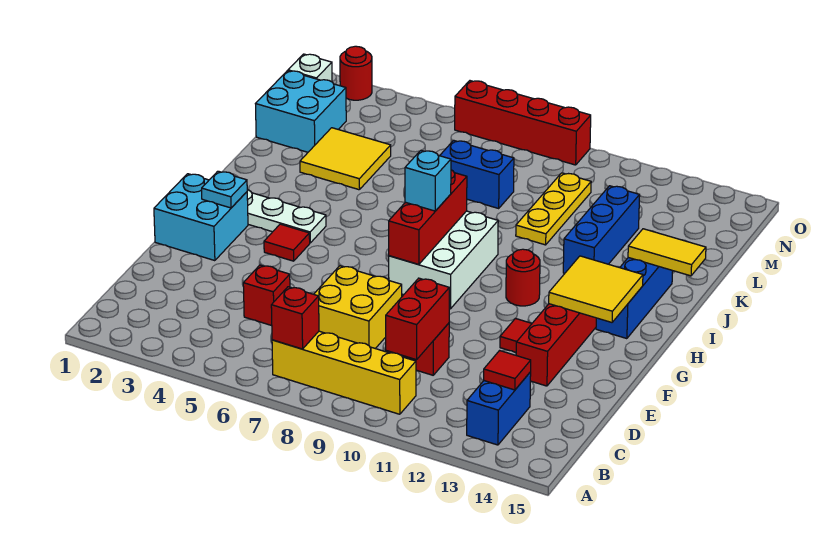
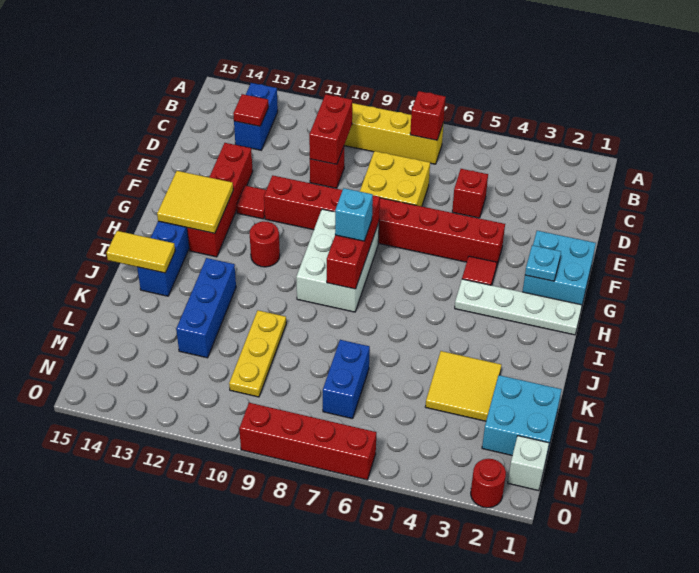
none -> red 1x8 brick [264,175,505,267]
blue 1x2 brick [440,140,514,208] -> blue 1x2 brick turned to [323,340,370,419]

